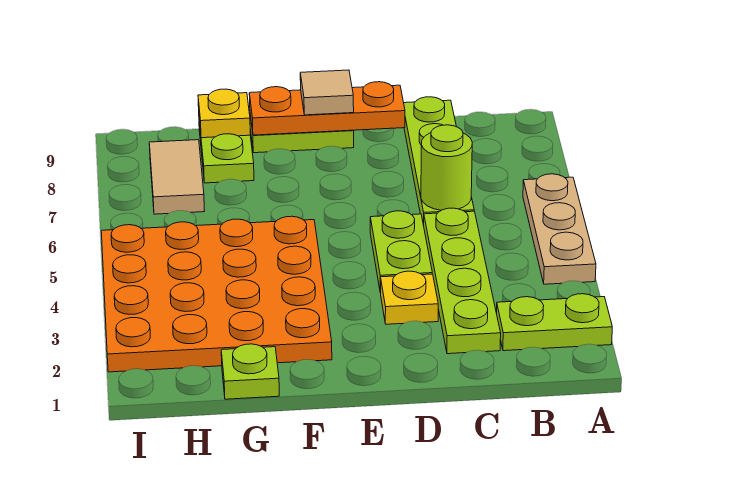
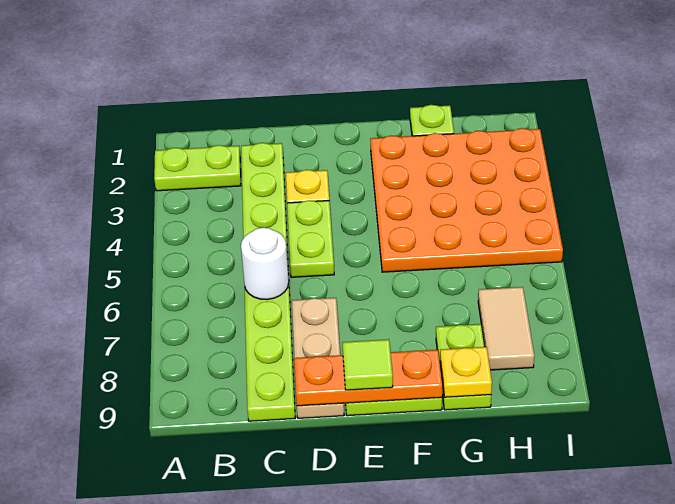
tan 1x3 plate [523,174,596,284] -> tan 1x3 plate moved to [292,298,344,418]
lime 1x1 round brick [421,125,472,210] -> white 1x1 round brick [241,227,289,299]
tan 1x1 tile [300,70,354,115] -> lime 1x1 tile [343,339,393,390]

